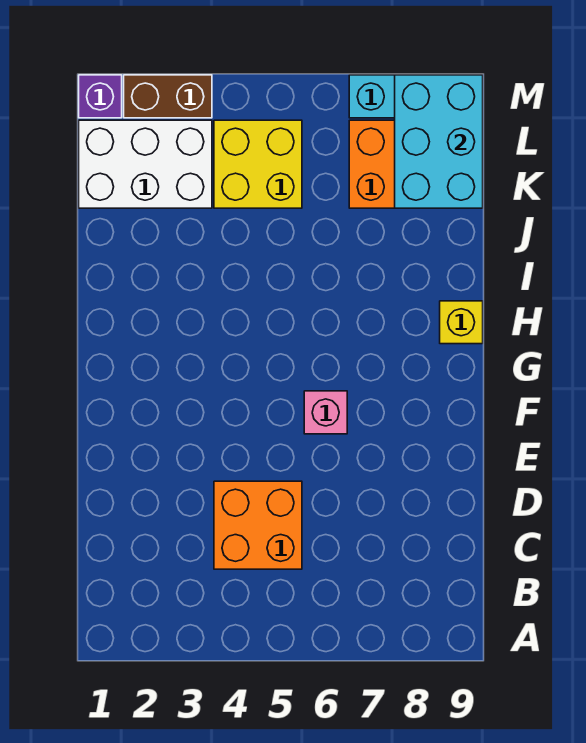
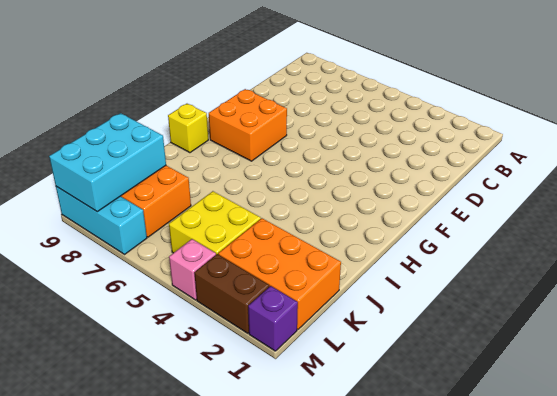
orange 2x2 brick [214,481,302,569] -> orange 2x2 brick moved to [209,89,287,161]
pink 1x1 brick [304,391,347,434] -> pink 1x1 brick moved to [169,239,216,300]
white 2x3 brick [79,120,212,208] -> orange 2x3 brick [218,218,341,329]

